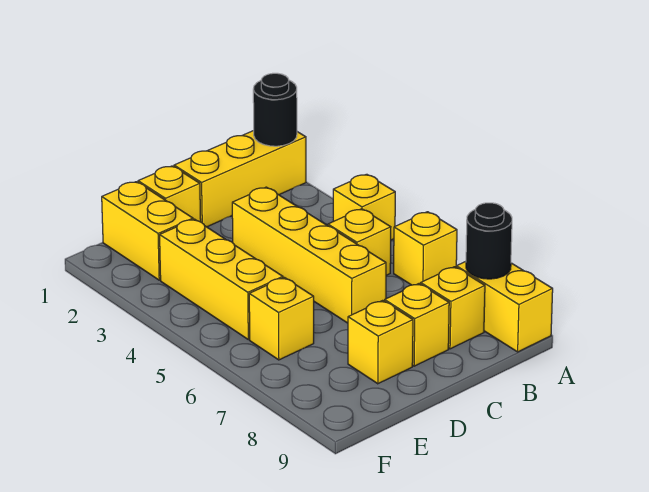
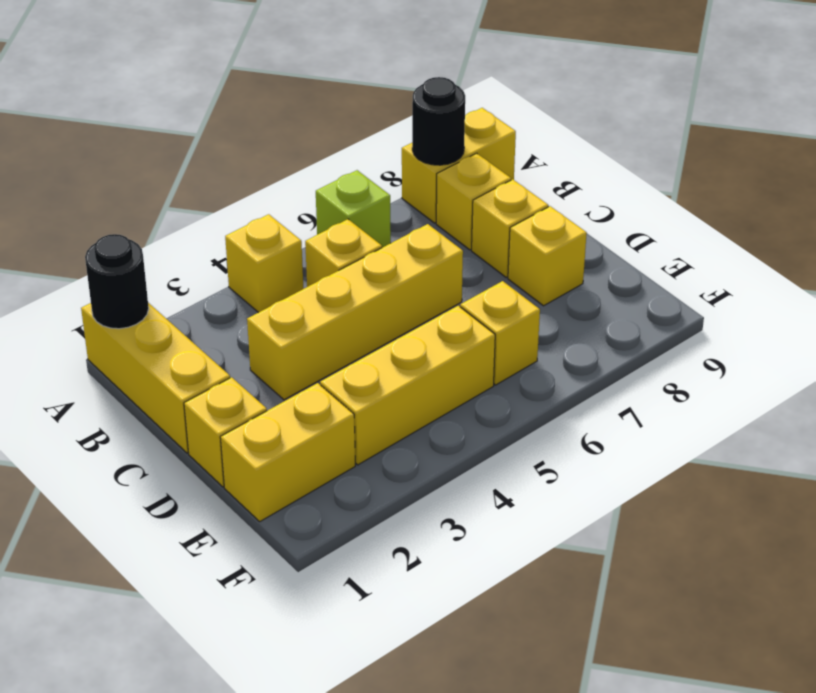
yellow 1x1 brick [394,212,457,285] -> lime 1x1 brick [316,170,391,248]

